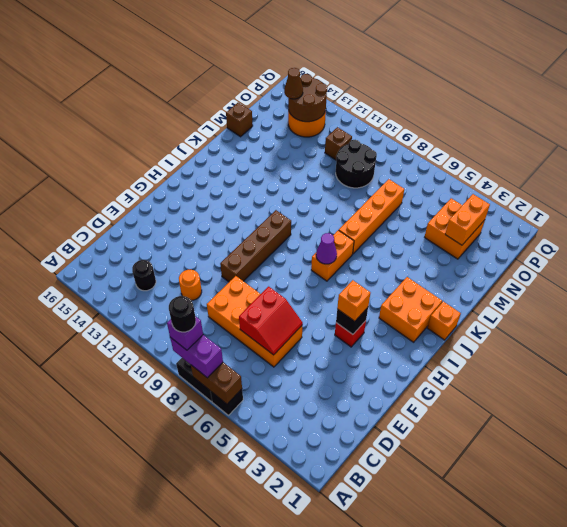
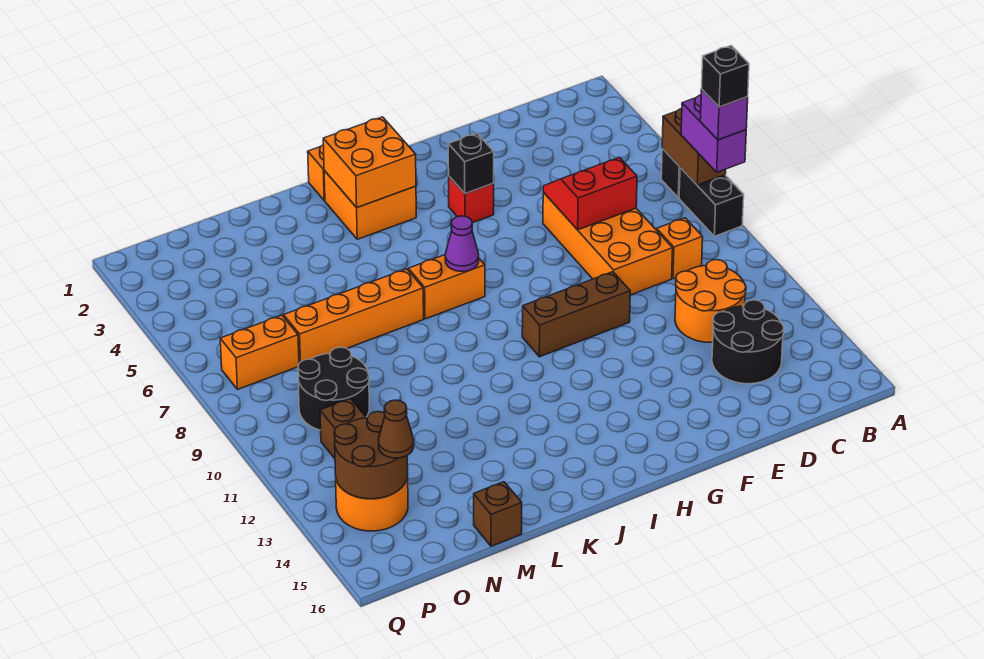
black 1x1 round brick [169,296,196,332] -> black 1x1 brick [702,46,749,107]
black 1x1 round brick [132,260,156,291] -> black 2x2 round brick [712,300,784,384]
orange 1x1 round brick [179,270,202,300] -> orange 2x2 round brick [675,260,746,342]
brown 1x4 brick [220,210,291,282] -> brown 1x3 brick [522,272,630,357]
orange 1x1 brick [337,280,370,321] -> orange 1x1 brick moved to [657,218,703,279]
orange 2x2 brick [425,198,485,259] -> orange 2x2 brick moved to [323,117,416,208]
orange 1x2 brick [445,194,490,245] -> orange 1x2 brick moved to [220,315,299,389]

